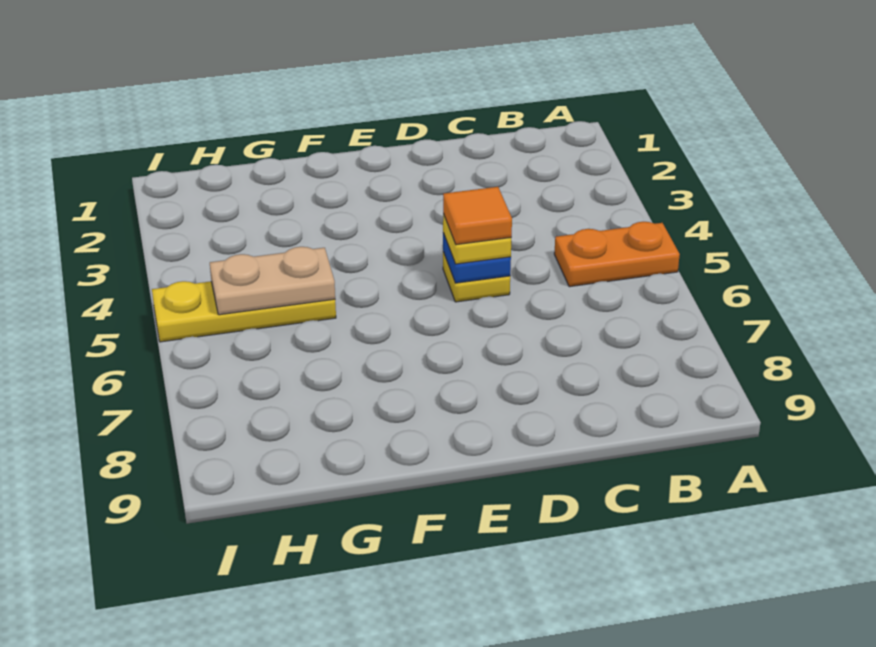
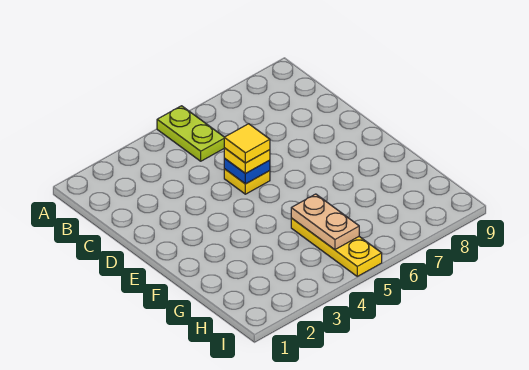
orange 1x2 plate [554,222,680,287] -> lime 1x2 plate [157,106,224,161]
orange 1x1 tile [443,187,512,245] -> yellow 1x1 tile [224,124,270,163]

